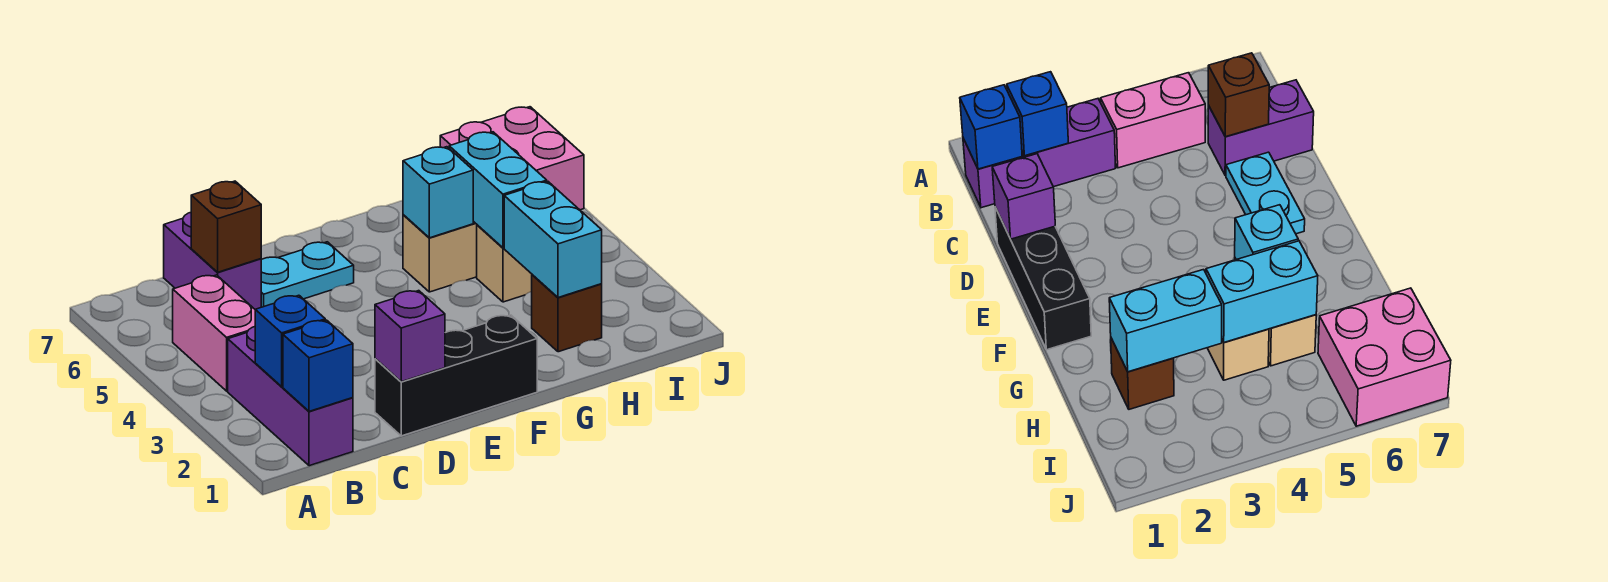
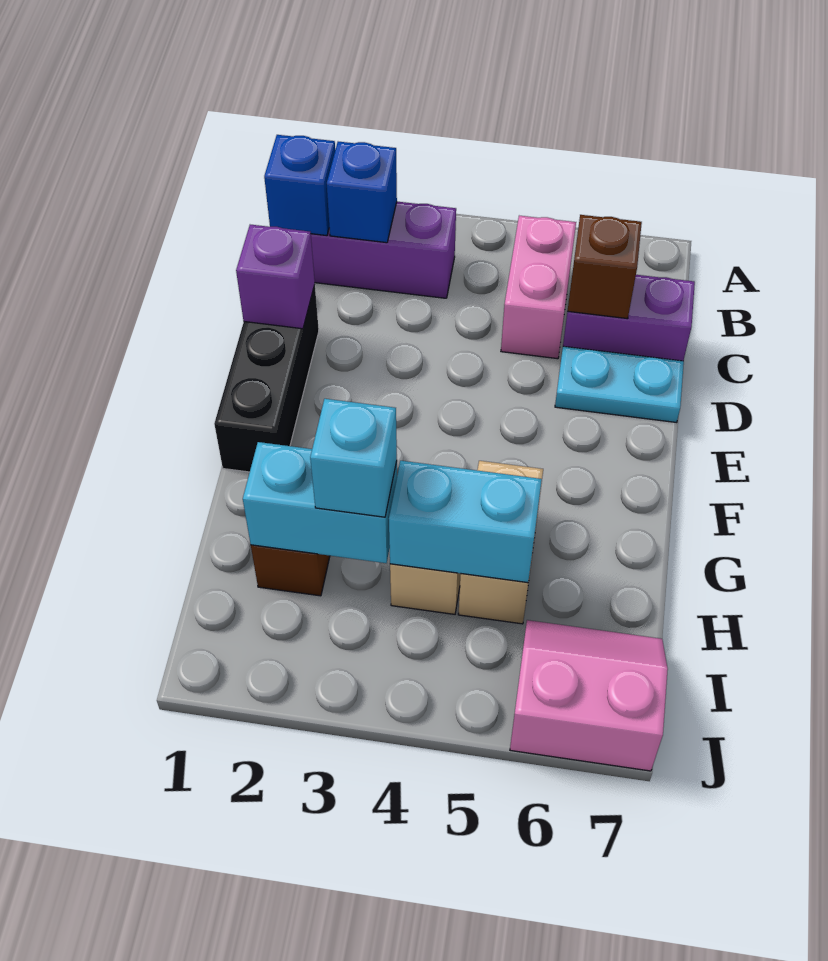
pink 1x2 brick [173,275,255,391] -> pink 1x2 brick turned to [501,216,576,359]
cyan 1x2 plate [261,242,354,307] -> cyan 1x2 plate turned to [555,346,684,422]
cyan 1x1 brick [403,147,473,238] -> cyan 1x1 brick moved to [310,399,397,517]
pink 2x2 brick [440,107,584,210] -> pink 2x2 slope [510,620,668,771]

